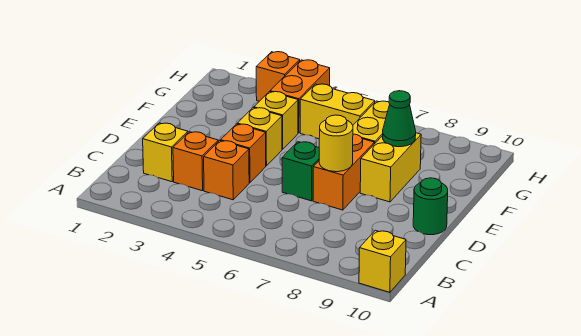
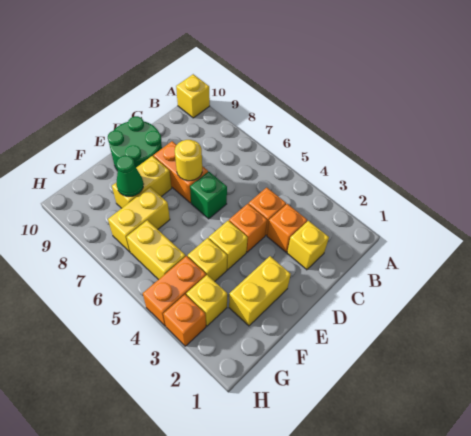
orange 1x2 brick [313,134,374,210] -> orange 1x2 brick turned to [153,141,208,203]
green 1x1 round brick [413,178,448,235] -> green 2x2 round brick [108,116,162,171]
none -> yellow 1x2 brick [229,256,291,326]
none -> yellow 1x1 brick [186,275,227,326]

